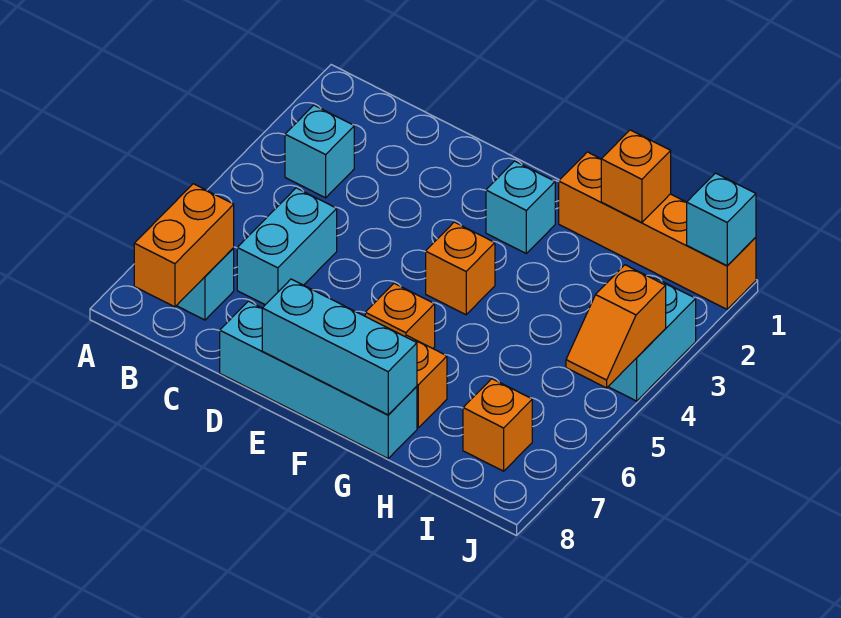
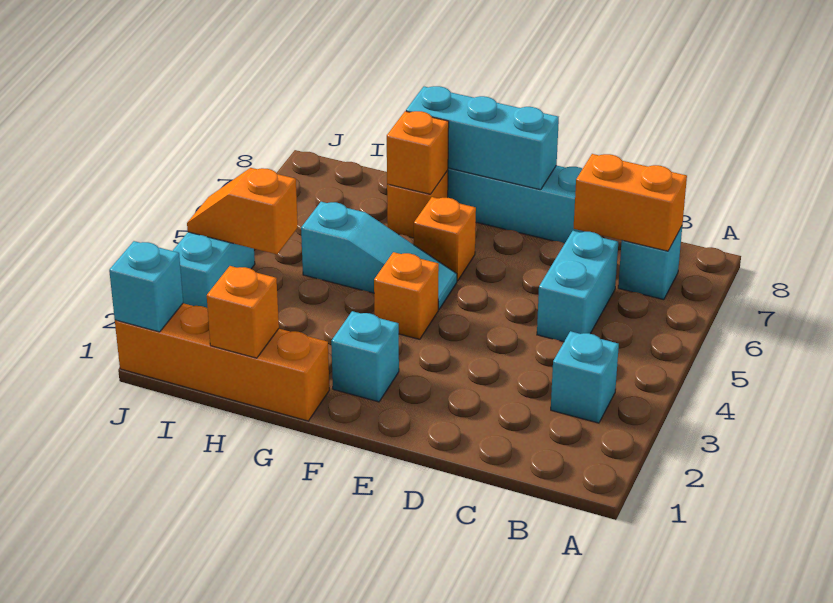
orange 1x2 brick [134,184,234,307] -> orange 1x2 brick turned to [574,154,687,251]
none -> cyan 1x3 slope [301,202,457,310]
orange 1x1 brick [463,379,532,471] -> orange 1x1 brick moved to [387,111,449,194]
orange 1x2 slope [566,265,666,388] -> orange 1x2 slope turned to [187,168,298,254]

